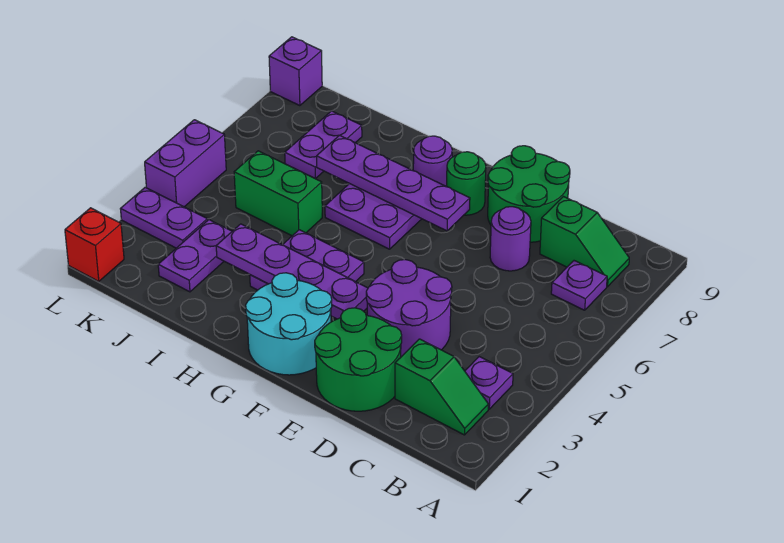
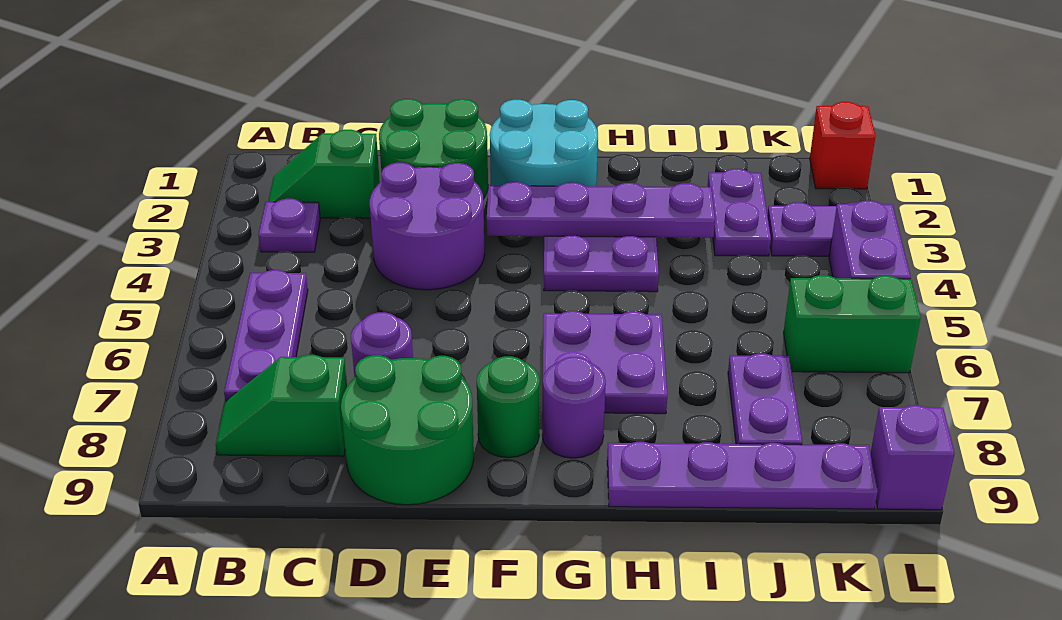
purple 1x1 plate [551,261,607,310] -> purple 1x3 plate [224,270,308,401]
purple 1x4 plate [317,135,470,231] -> purple 1x4 plate moved to [607,442,878,509]
green 1x2 brick [234,151,322,236] -> green 1x2 brick moved to [784,275,921,373]

